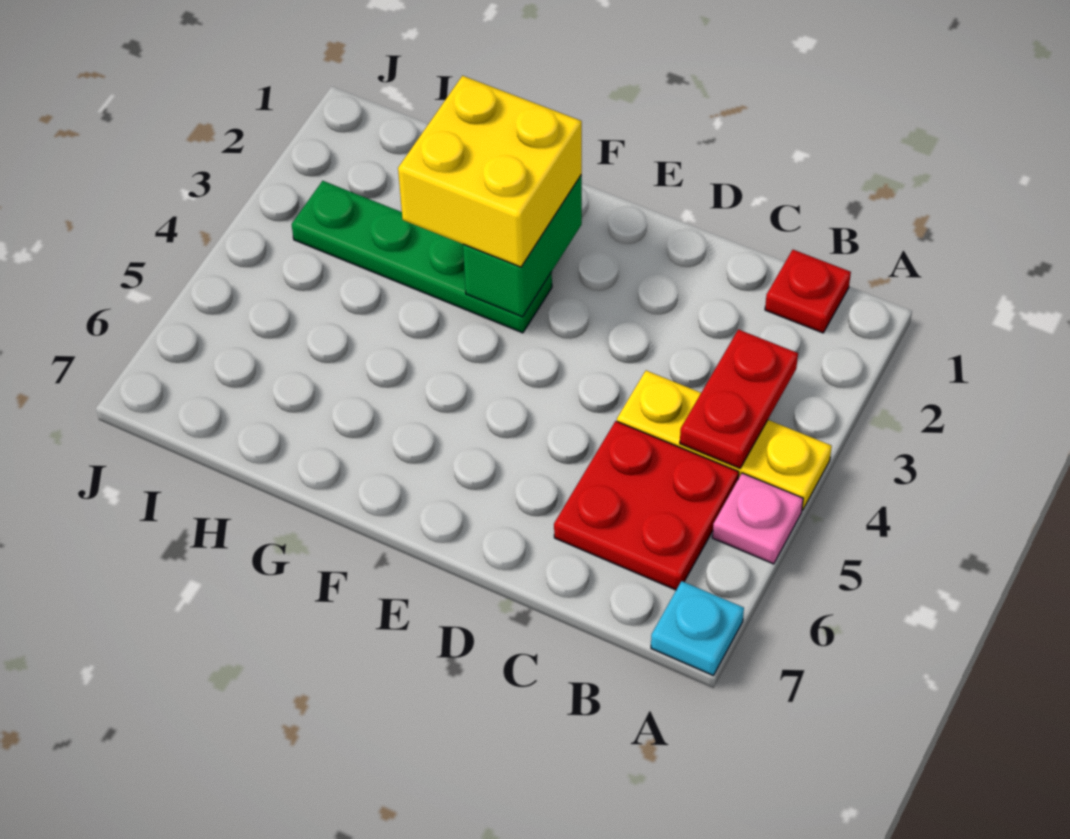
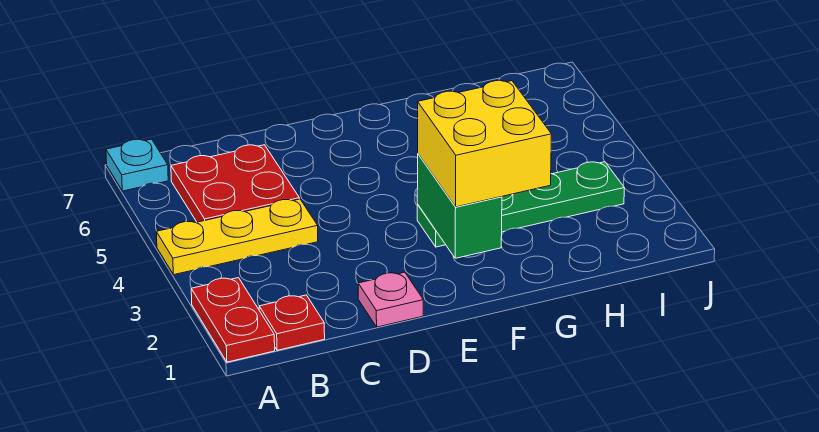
pink 1x1 plate [712,473,803,564] -> pink 1x1 plate moved to [358,272,423,327]
red 1x2 plate [680,329,798,468] -> red 1x2 plate moved to [191,278,275,362]

